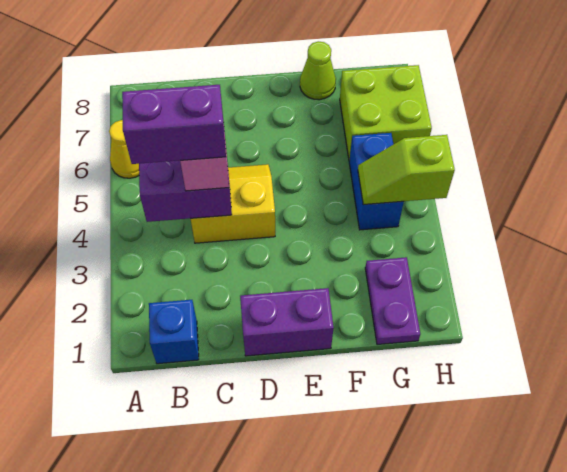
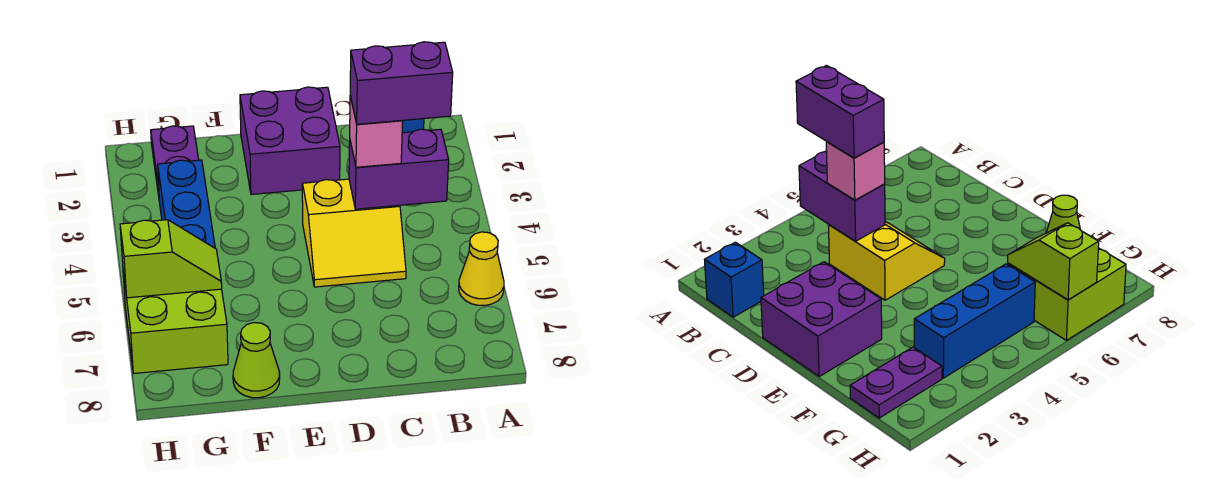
purple 1x2 brick [240,288,334,356] -> purple 2x2 brick [240,87,340,194]
blue 1x2 brick [349,133,404,230] -> blue 1x3 brick [158,160,215,248]
lime 1x2 slope [358,135,455,205] -> lime 1x2 slope moved to [120,220,222,298]

